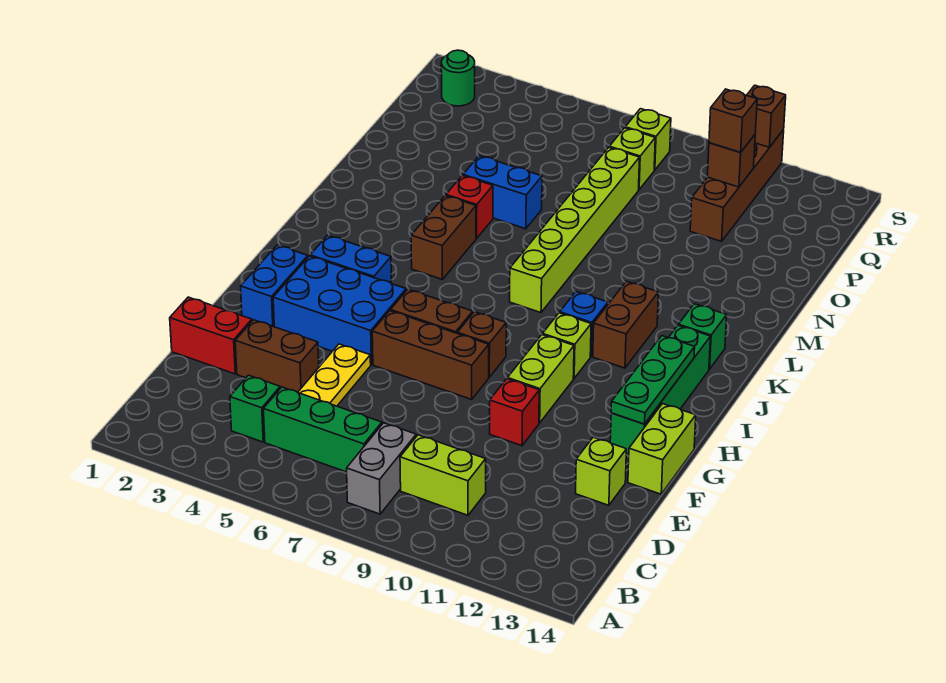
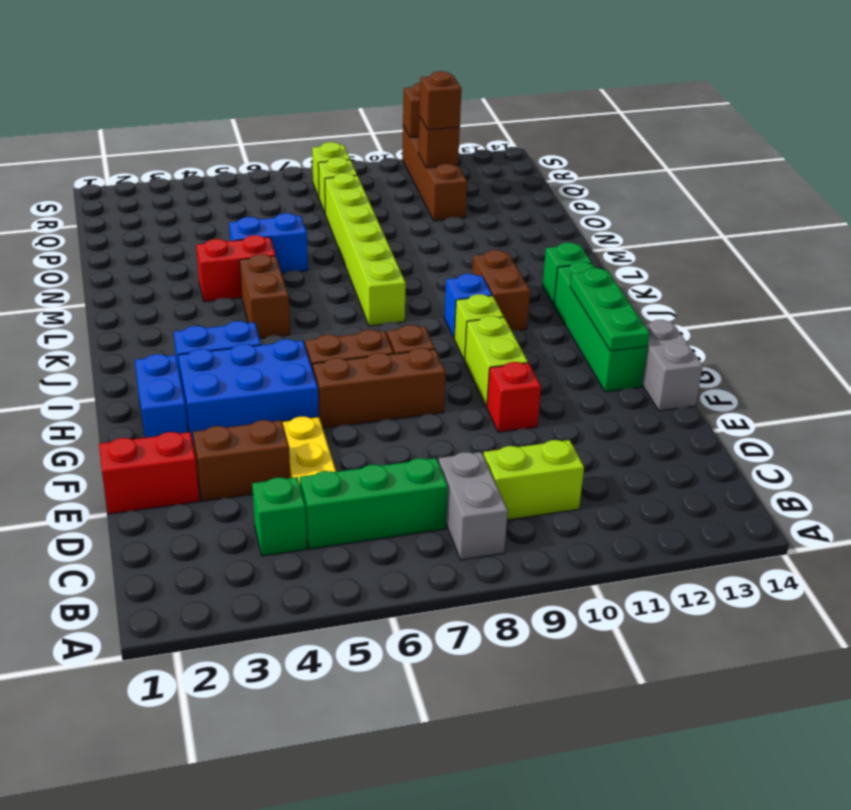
lime 1x1 brick [576,437,626,505] -> none
lime 1x2 brick [628,404,696,494] -> grey 1x2 brick [642,320,703,411]
red 1x1 brick [446,175,493,238] -> red 1x2 brick [196,235,276,302]
green 1x1 round brick [441,50,475,106] -> none

